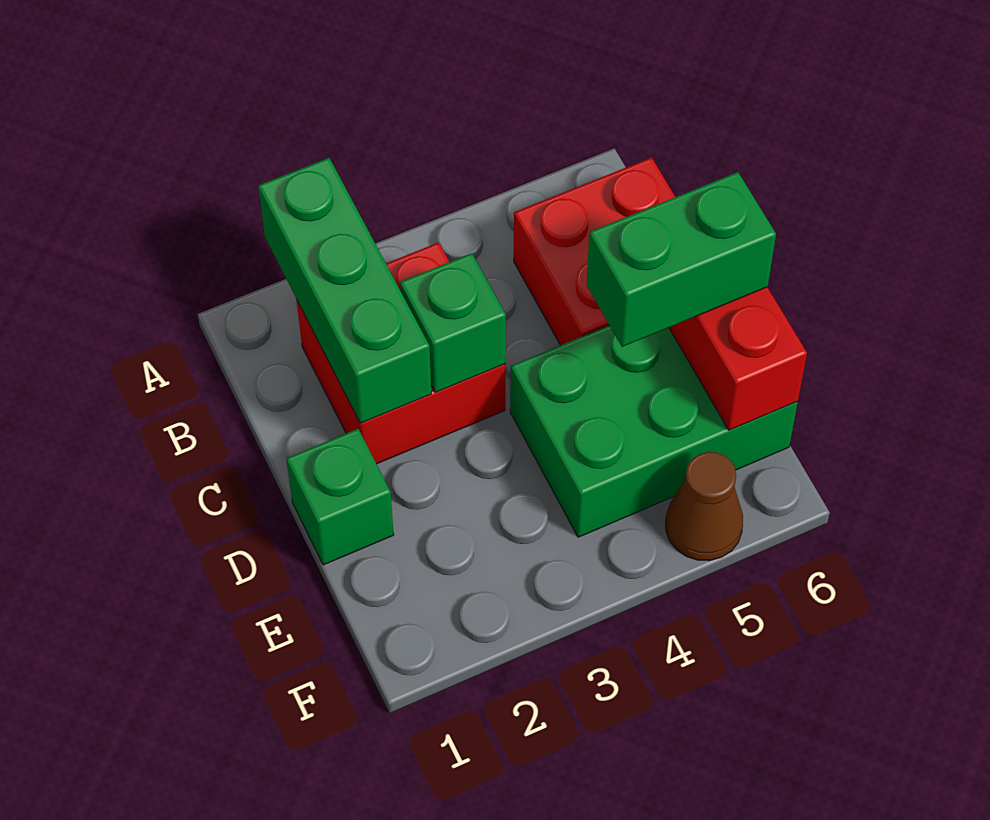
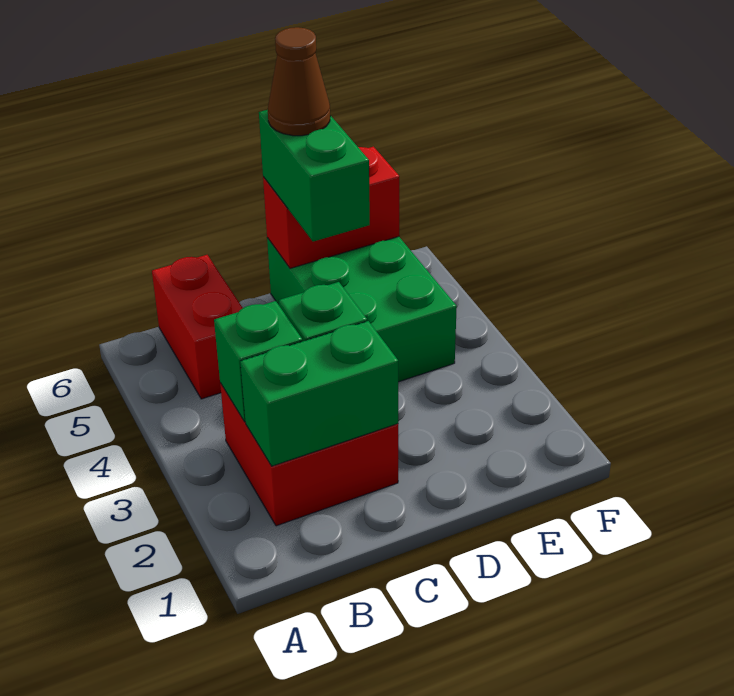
green 1x3 brick [258,158,431,423] -> green 1x2 brick [240,321,398,466]
red 2x2 brick [514,157,675,345] -> red 1x2 brick [152,255,243,399]
green 1x1 brick [286,429,394,565] -> green 1x1 brick moved to [214,301,302,422]
brown 1x1 cone [666,452,743,561] -> brown 1x1 cone moved to [268,27,330,136]

